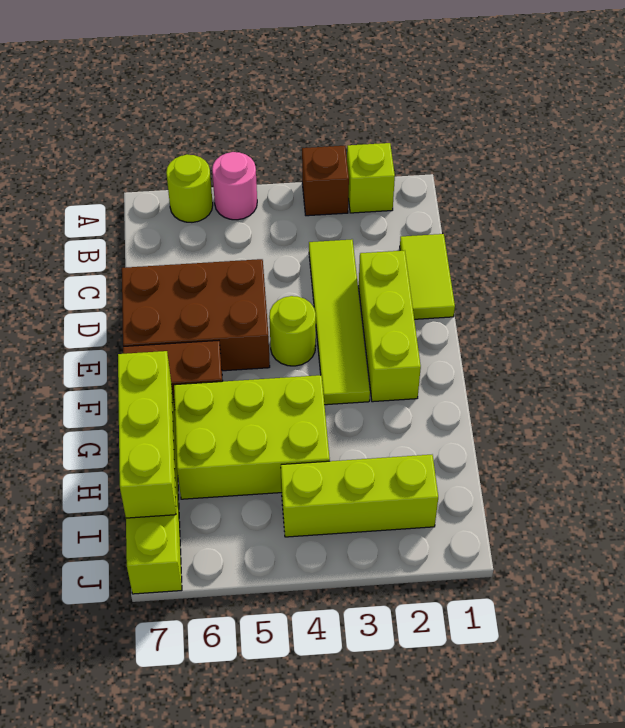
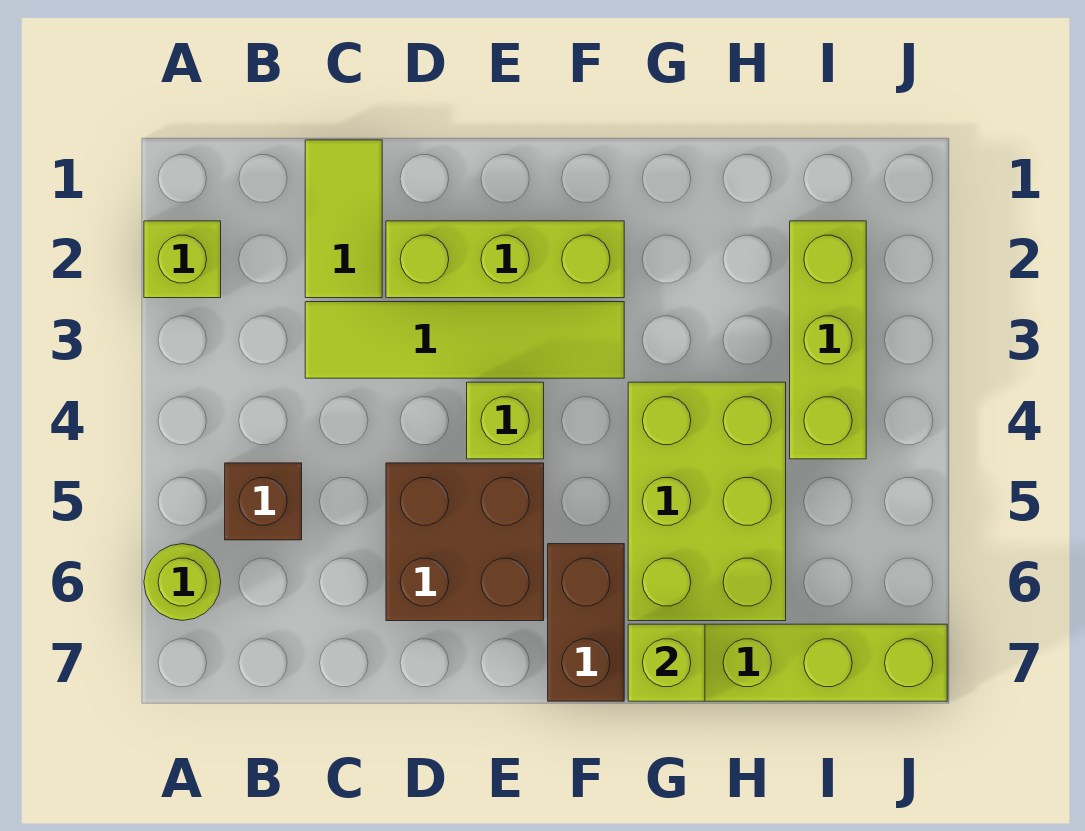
brown 1x1 brick [302,146,349,216] -> brown 1x1 brick moved to [225,463,302,540]
pink 1x1 round brick [212,152,257,220] -> none
lime 1x2 tile [400,234,455,319] -> lime 1x2 tile turned to [305,140,382,298]
brown 2x3 brick [122,259,270,371] -> brown 2x2 brick [386,463,544,621]
lime 1x1 round brick [269,296,316,366] -> lime 1x1 brick [467,382,544,459]
lime 1x3 brick [118,351,176,518] -> lime 1x1 brick [628,624,705,701]

